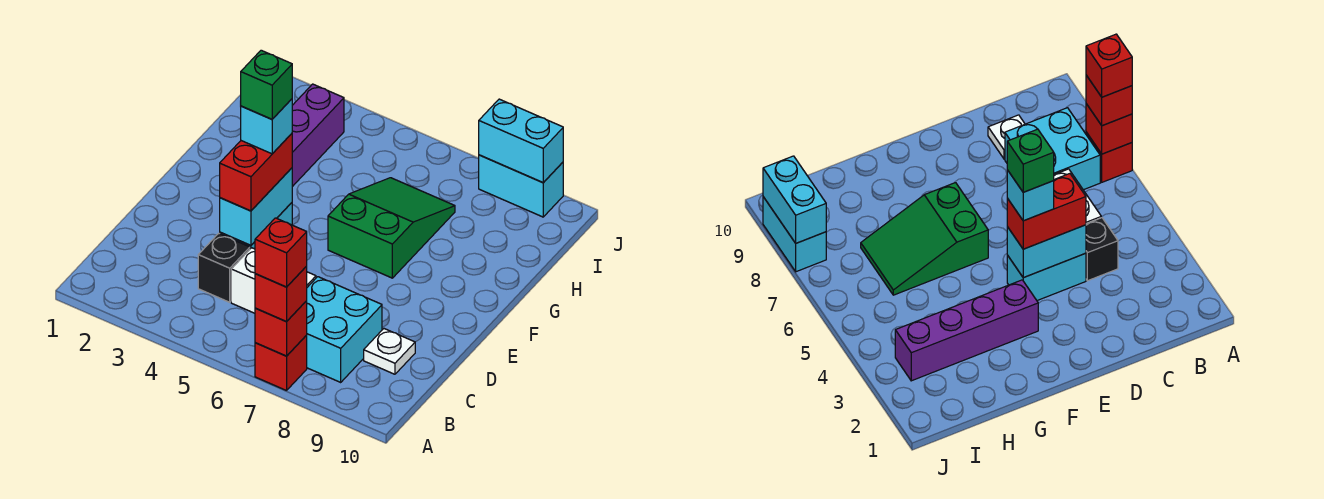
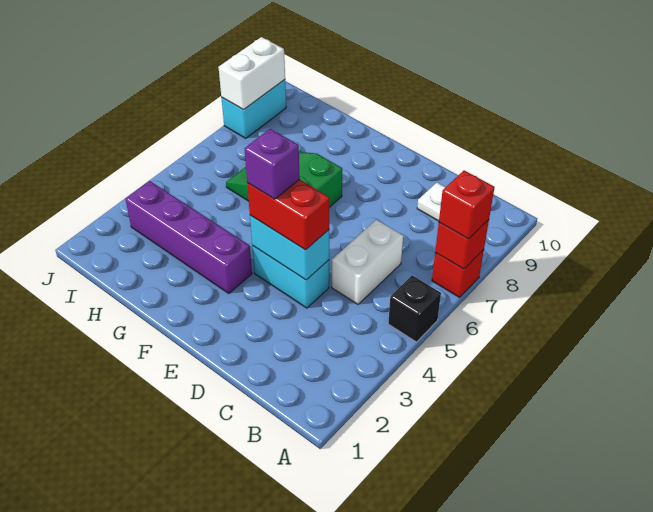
red 1x1 brick [255,218,307,287] -> none
cyan 2x2 brick [307,277,382,382] -> none
black 1x1 brick [198,233,250,302] -> black 1x1 brick moved to [388,275,441,342]
cyan 1x1 brick [241,99,292,154] -> purple 1x1 brick [245,129,300,199]
green 1x1 brick [241,50,292,119] -> none
cyan 1x2 brick [479,99,563,183] -> white 1x2 brick [218,37,285,110]

